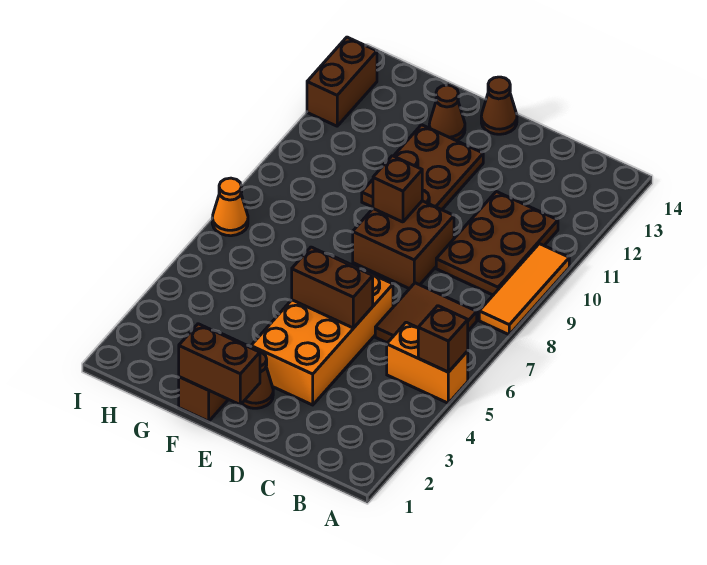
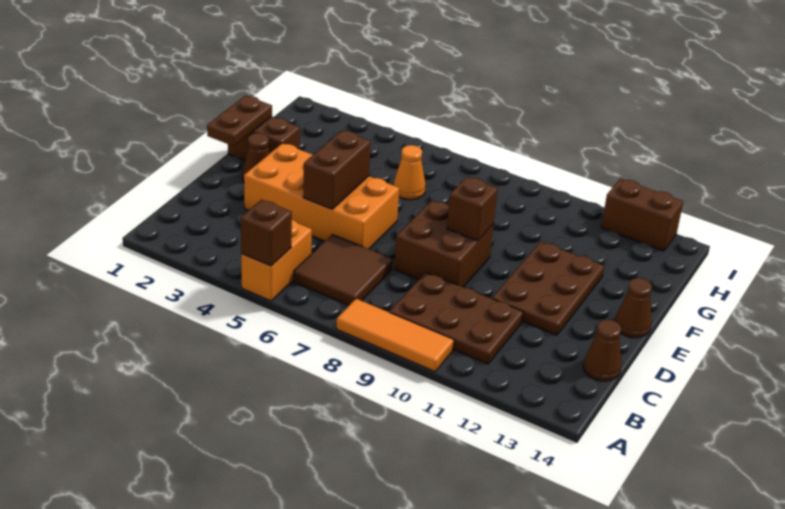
brown 1x2 brick [179,324,260,405] -> brown 1x2 plate [207,96,272,146]
brown 2x3 plate [362,125,483,210] -> brown 2x3 plate turned to [492,242,604,335]
brown 1x1 cone [429,85,465,141] -> brown 1x1 cone moved to [583,320,621,381]
orange 1x1 cone [212,178,248,236] -> orange 1x1 cone moved to [394,145,426,200]

